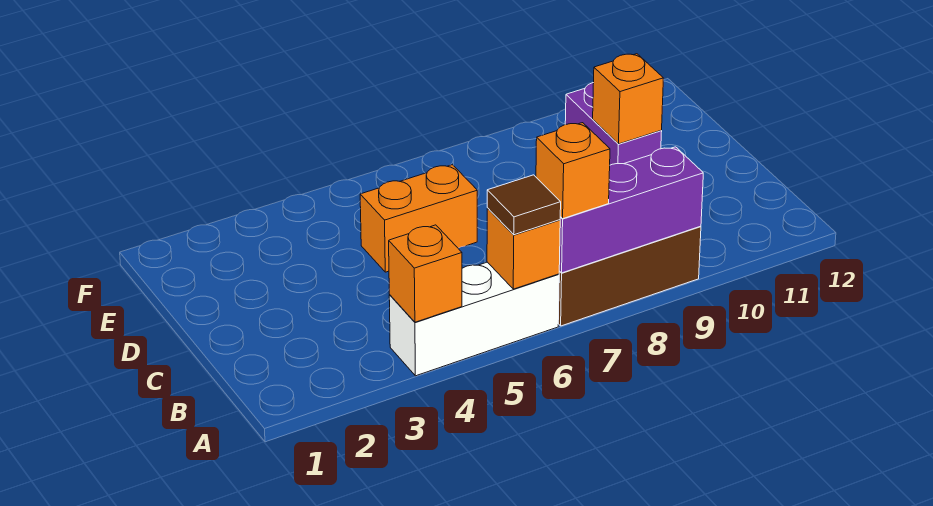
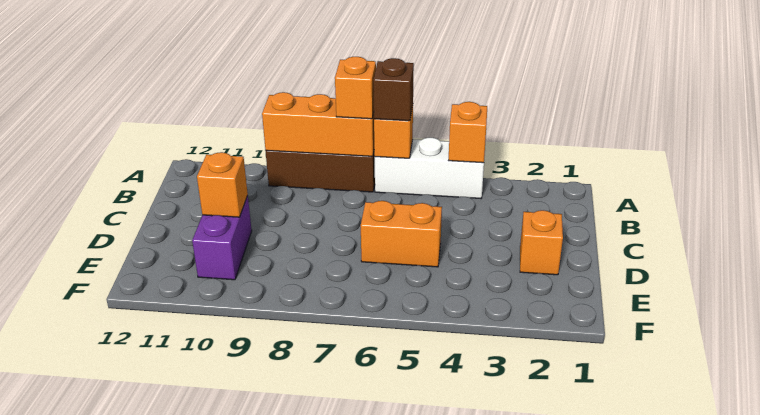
brown 1x1 tile [487,175,561,235] -> brown 1x1 brick [373,58,414,121]
purple 1x3 brick [559,147,703,273] -> orange 1x3 brick [262,92,374,156]
none -> orange 1x1 brick [520,210,563,275]

